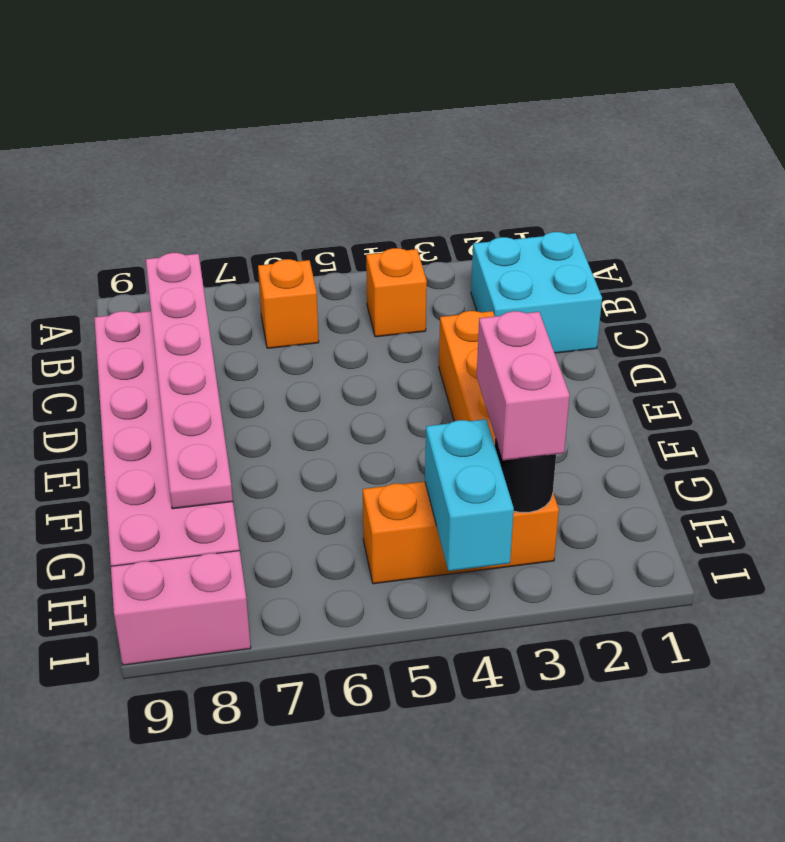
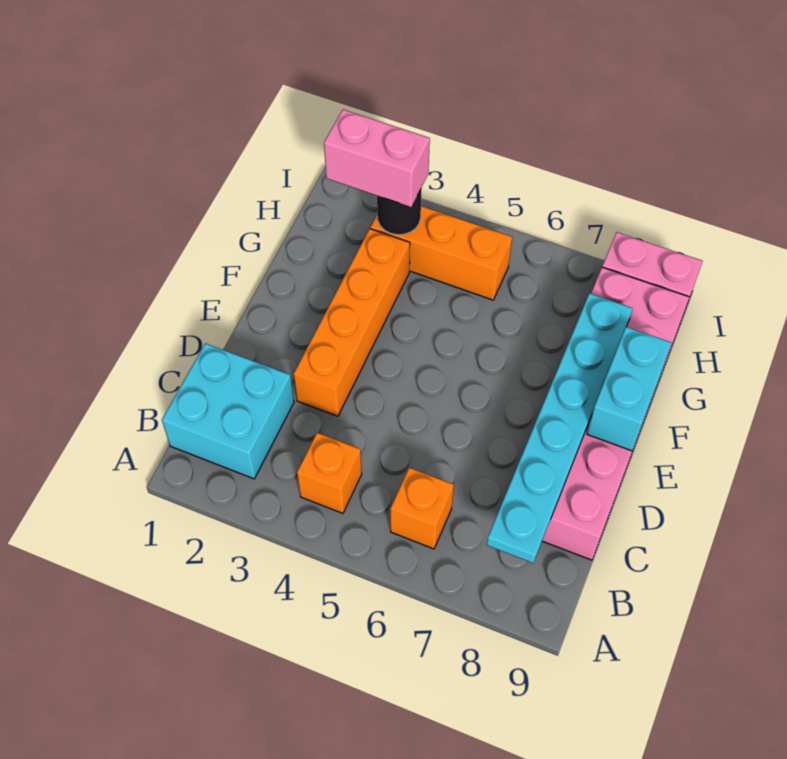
pink 1x6 plate [146,253,233,509] -> cyan 1x6 plate [487,293,633,563]
pink 1x2 brick [477,311,570,460] -> pink 1x2 brick turned to [324,110,430,207]
cyan 1x2 brick [425,419,514,571] -> cyan 1x2 brick moved to [587,327,671,451]

